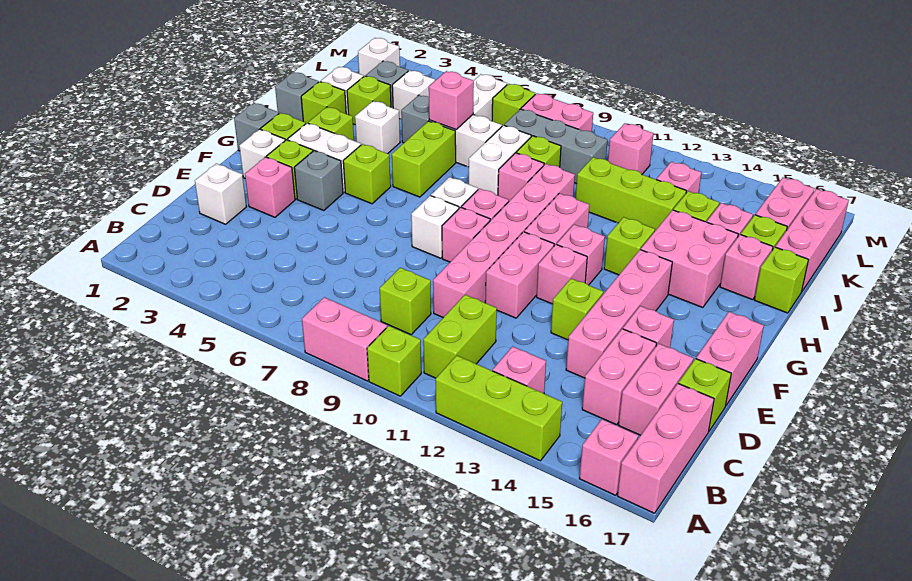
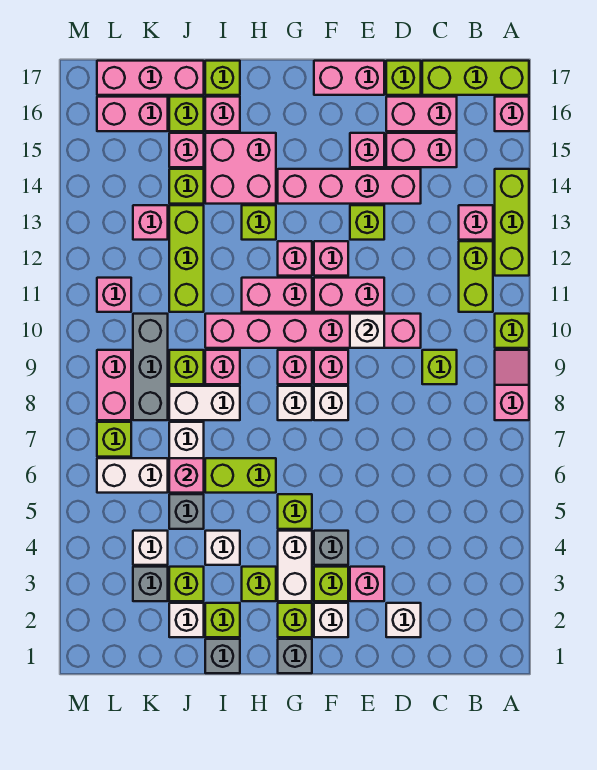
pink 1x2 brick [302,297,387,381] -> pink 1x2 slope [495,350,529,420]
pink 1x3 brick [618,384,714,513] -> lime 1x3 brick [422,61,529,95]
lime 1x2 brick [423,295,497,378] -> lime 1x2 brick turned to [459,241,493,312]
white 1x1 brick [358,38,400,76] -> white 1x1 brick moved to [350,314,384,348]

